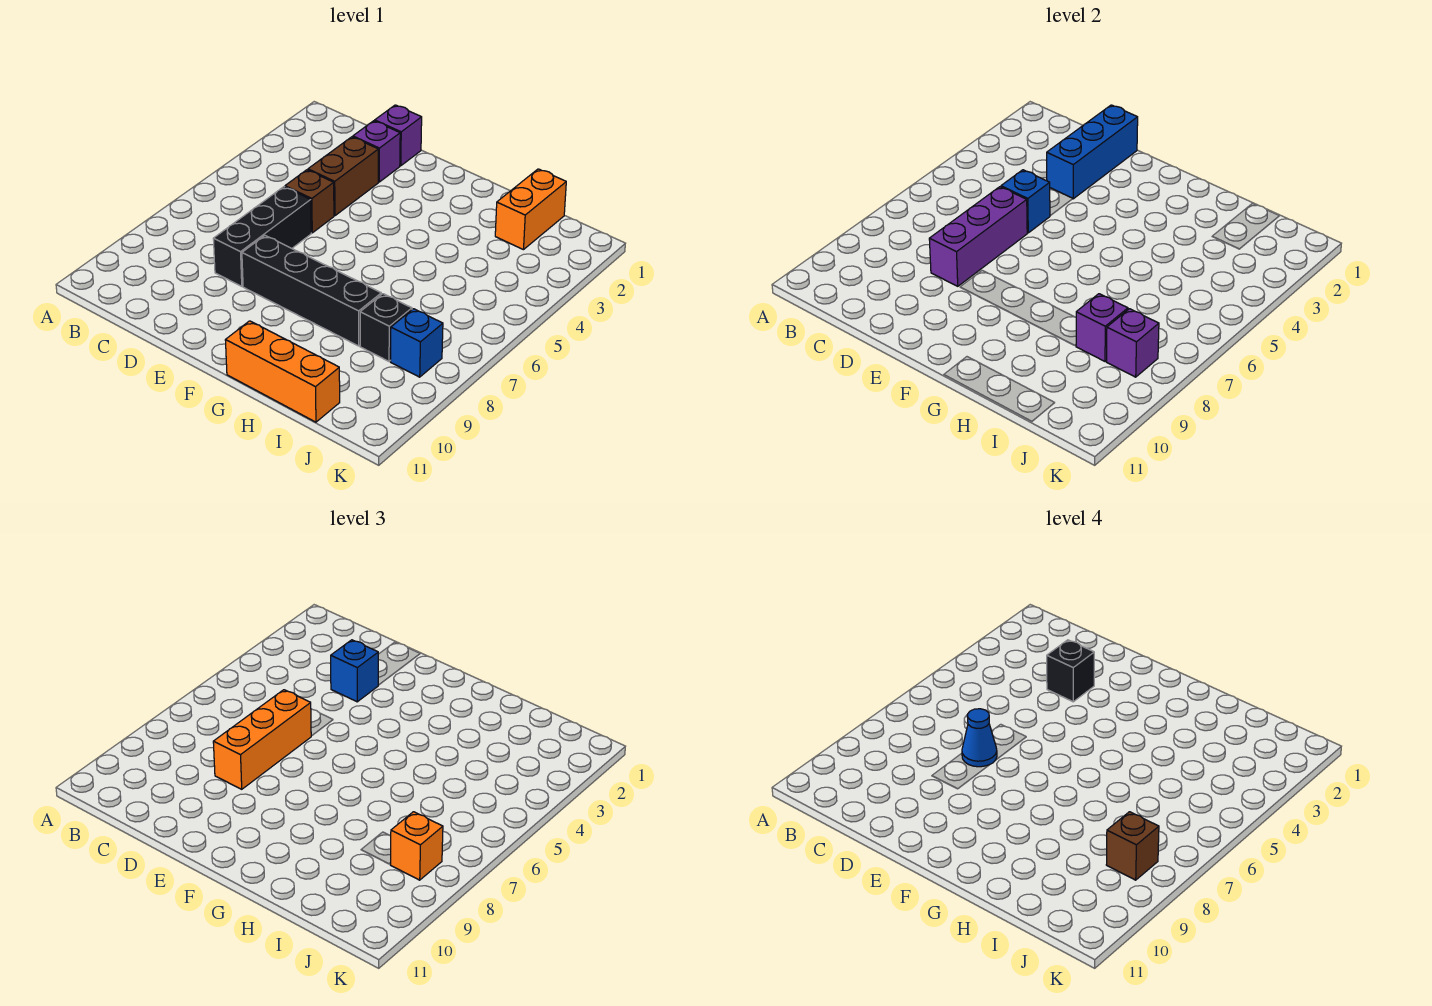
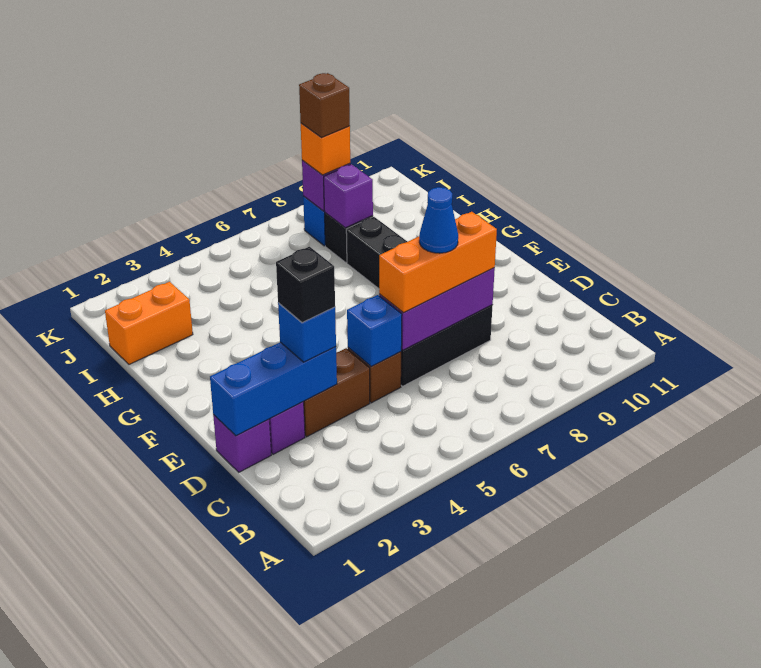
orange 1x3 brick [225,321,340,422] -> none

